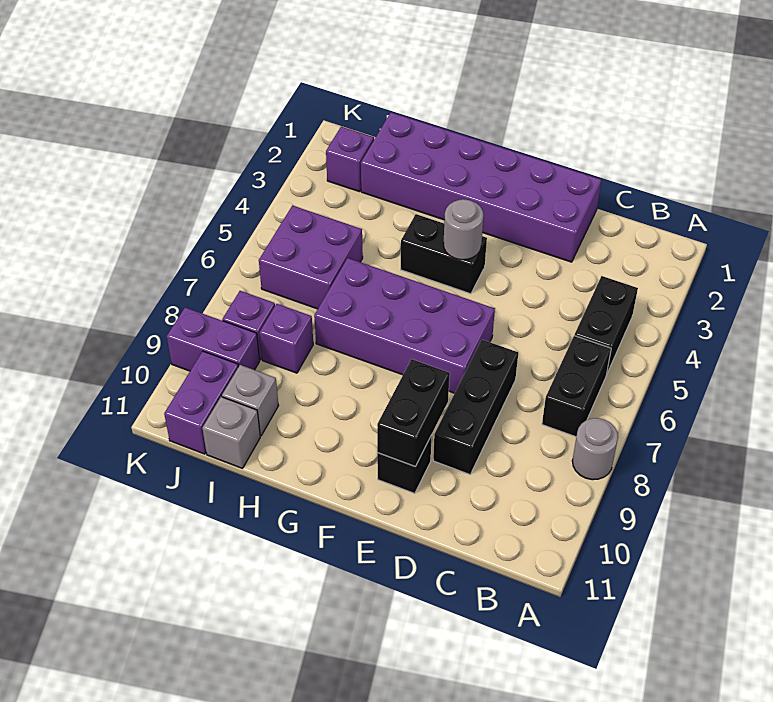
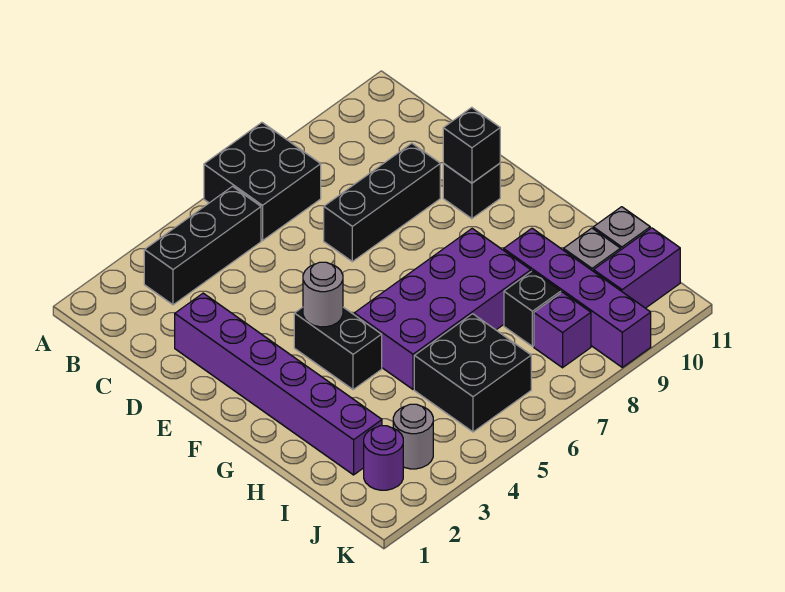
grey 1x1 round brick [572,418,618,480] -> grey 1x1 round brick moved to [393,404,433,469]
black 1x2 brick [574,276,638,373] -> black 1x3 brick [144,187,261,305]
black 1x2 brick [542,336,611,437] -> black 2x2 brick [204,123,321,241]
purple 2x6 brick [361,112,601,262] -> purple 1x6 brick [175,293,382,475]
purple 2x4 brick [314,258,495,393] -> purple 2x4 brick turned to [354,229,531,389]
black 1x2 brick [377,359,450,467] -> black 1x1 brick [443,107,500,183]
purple 2x2 brick [259,206,363,309] -> black 2x2 brick [414,314,531,432]
purple 1x1 brick [259,304,313,373] -> black 1x1 brick [504,271,561,346]
purple 1x1 brick [326,127,374,192] -> purple 1x1 round brick [364,426,403,490]
purple 1x2 brick [167,307,260,371] -> purple 1x4 brick [504,228,651,367]

